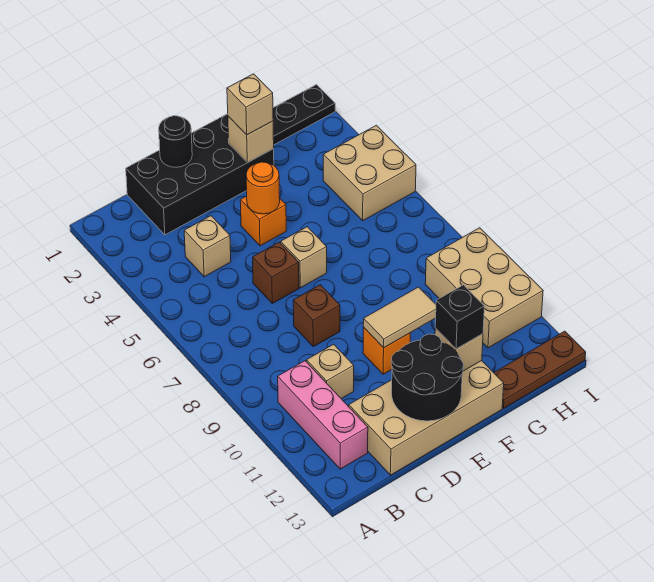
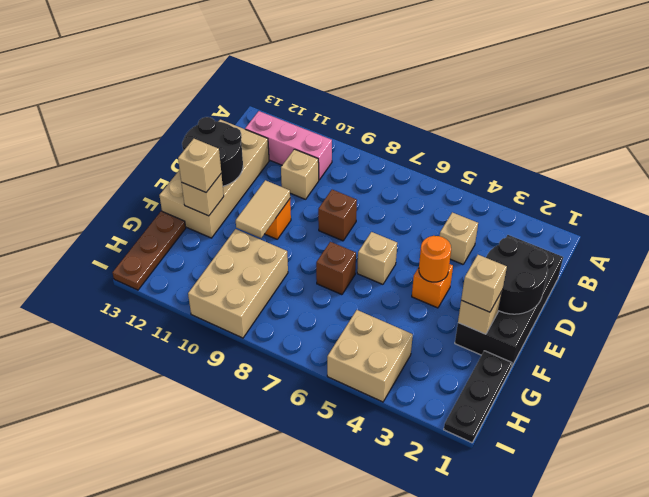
black 1x1 round brick [159,116,192,167] -> black 2x2 round brick [486,237,548,314]
brown 1x1 brick [253,242,299,303] -> brown 1x1 brick moved to [316,242,356,295]
black 1x1 brick [435,285,484,349] -> tan 1x1 brick [178,139,221,192]
tan 2x3 brick [425,228,543,348] -> tan 2x3 brick turned to [188,229,288,338]

